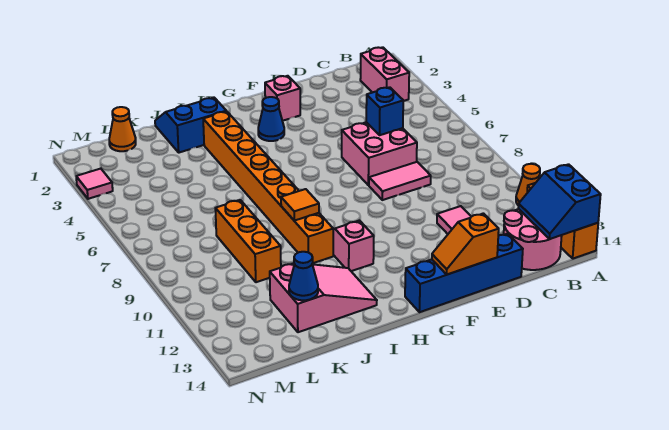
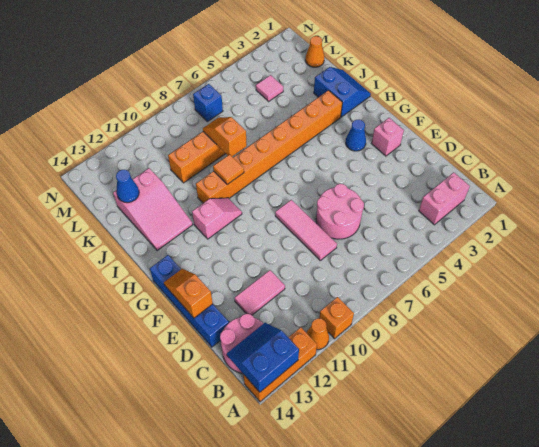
none -> orange 1x1 brick [319,297,354,339]
pink 2x2 brick [342,122,417,185] -> pink 2x2 round brick [316,184,364,239]
blue 1x1 brick [366,87,403,135] -> blue 1x1 brick moved to [193,84,223,122]
pink 1x2 tile [369,162,431,200] -> pink 1x3 tile [275,200,337,260]
none -> orange 1x2 slope [203,117,247,156]
pink 1x1 tile [76,169,113,199] -> pink 1x1 tile moved to [256,75,283,101]

